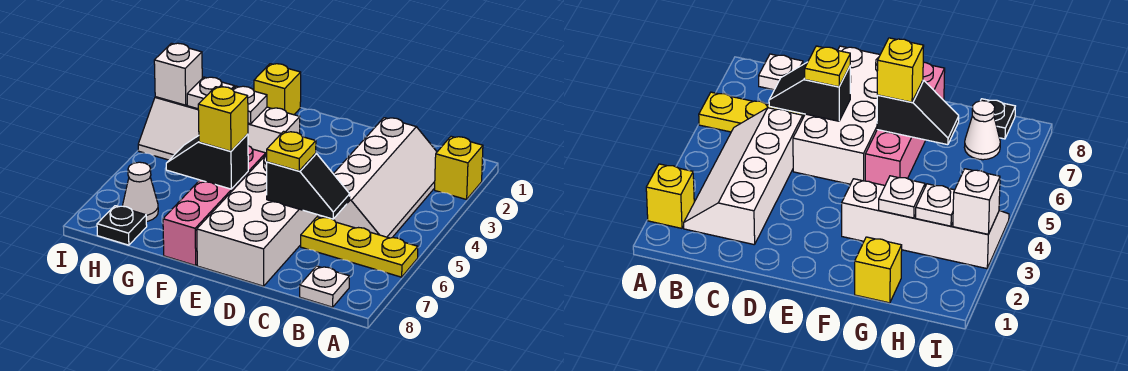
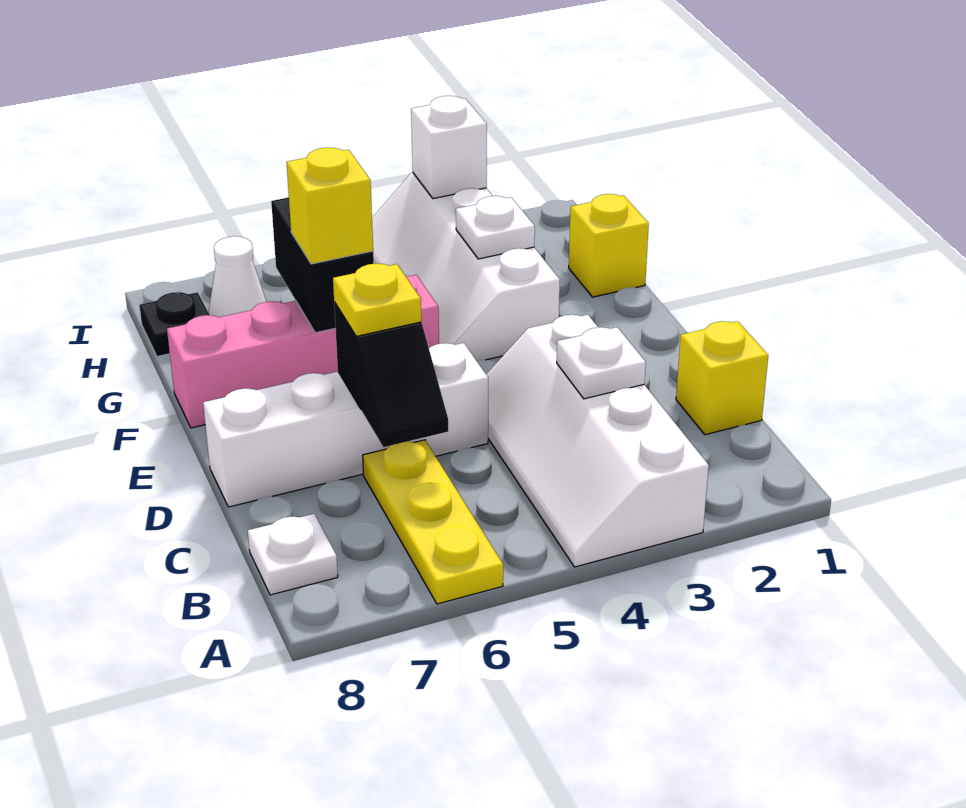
yellow 1x1 brick [435,136,483,200] -> yellow 1x1 brick moved to [676,321,768,435]
white 2x4 slope [318,118,437,238] -> white 2x4 slope turned to [486,315,709,567]
white 2x4 brick [197,154,318,286] -> white 1x4 brick [203,343,488,507]
black 1x2 slope [166,134,248,189] -> black 1x2 brick [271,197,374,333]
white 1x1 plate [187,77,235,109] -> white 1x1 plate moved to [557,327,646,399]

